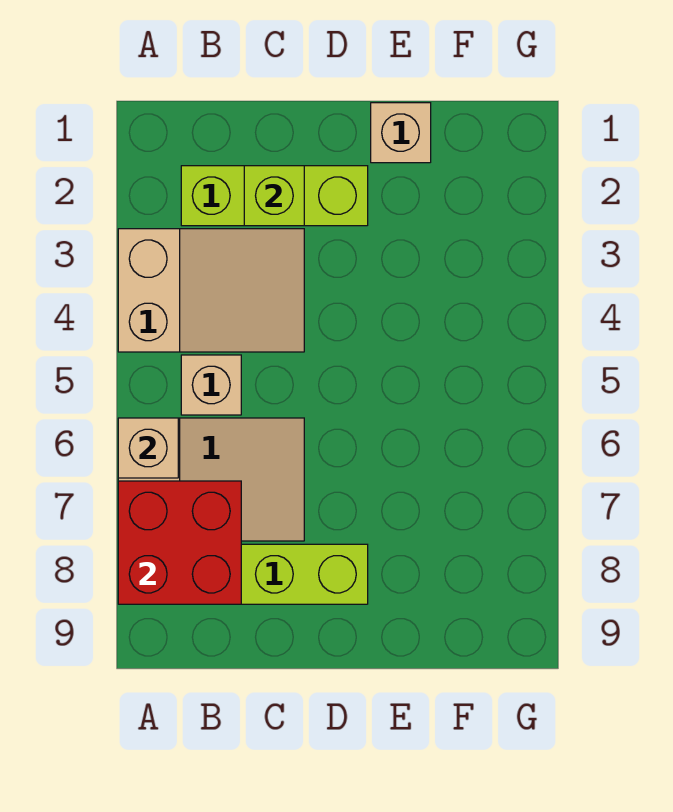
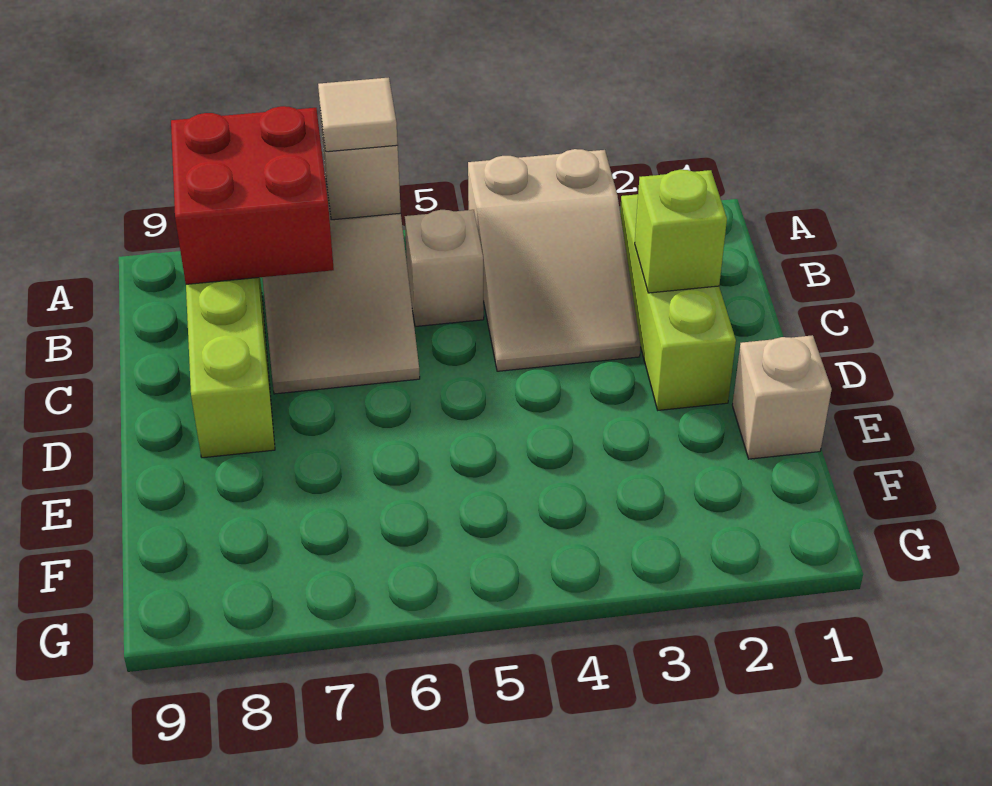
none -> tan 1x1 tile [318,78,398,152]

